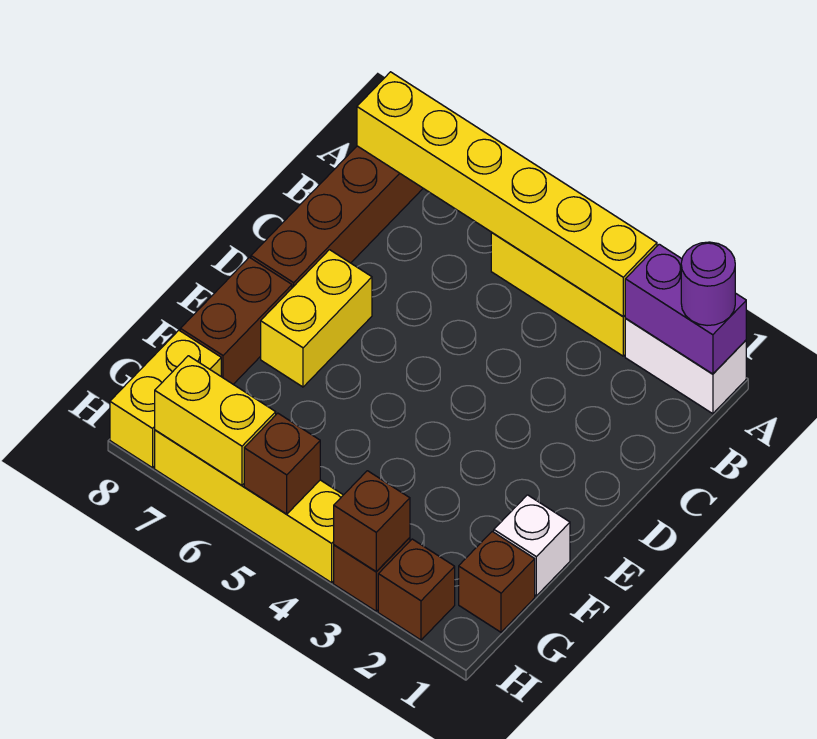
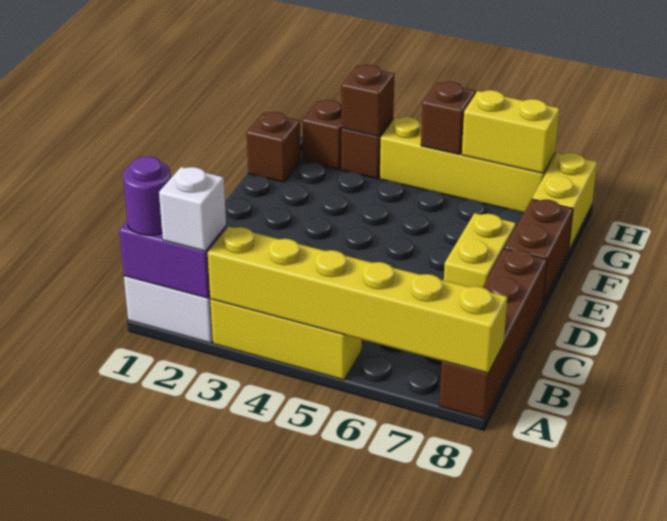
white 1x1 brick [494,495,570,596] -> white 1x1 brick moved to [159,167,226,251]

